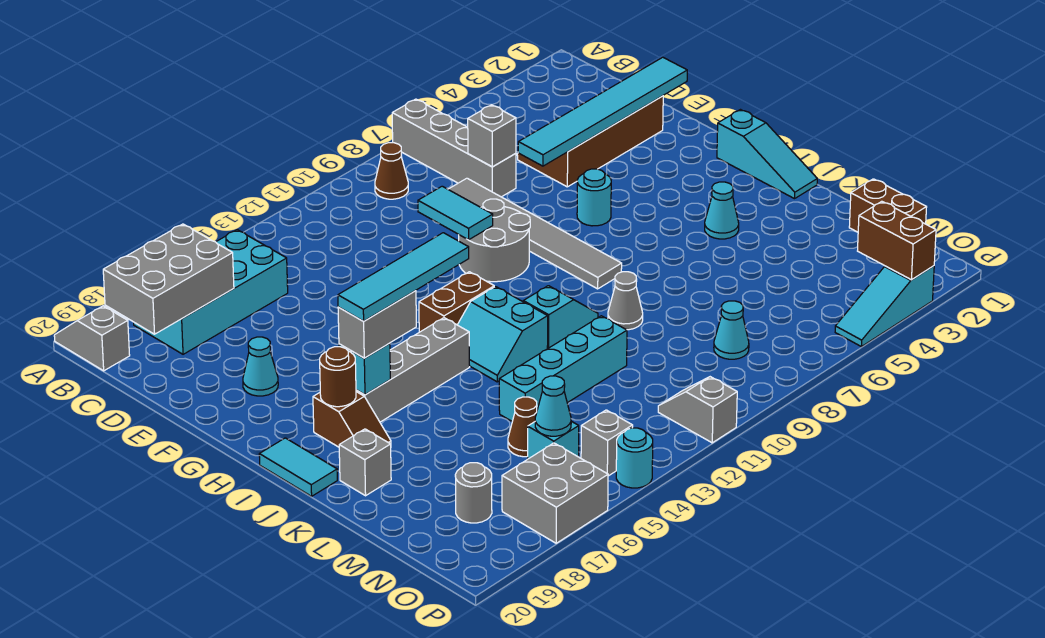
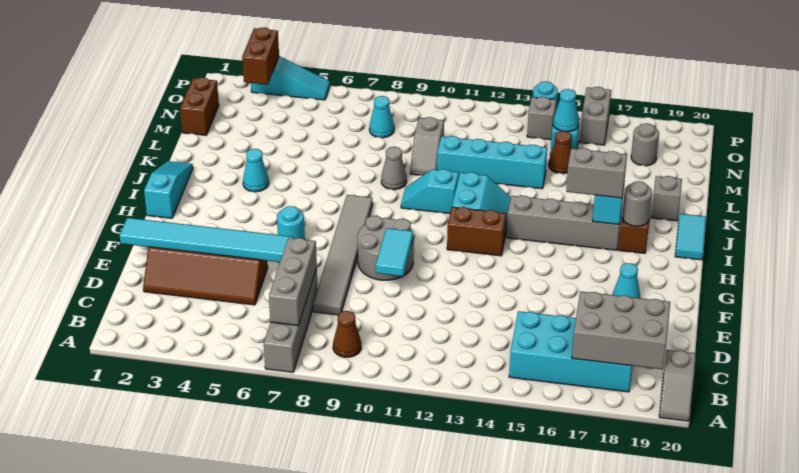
grey 1x1 brick [468,105,516,167] -> grey 1x3 brick [269,238,317,326]
cyan 1x4 tile [338,233,469,321] -> none
brown 1x1 round brick [320,347,356,407] -> grey 1x1 round brick [622,181,652,226]
grey 1x2 slope [658,377,737,443] -> grey 1x2 slope moved to [410,117,444,175]
grey 2x2 brick [502,443,608,543] -> grey 1x2 brick [580,87,611,145]

